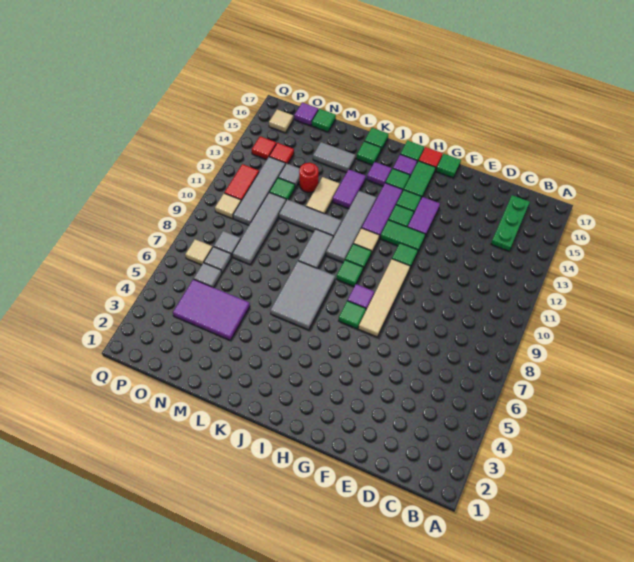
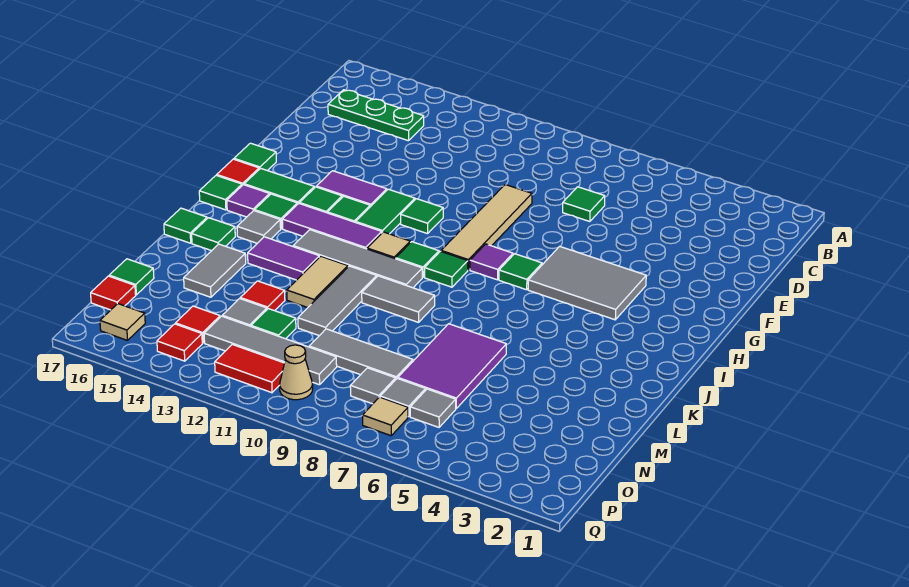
none -> green 1x1 tile [563,187,605,222]
tan 1x4 tile [358,259,410,337] -> tan 1x4 tile turned to [441,185,532,270]
grey 2x3 tile [270,261,335,330] -> grey 2x3 tile moved to [528,246,646,320]
purple 1x1 tile [367,162,392,186] -> grey 1x1 tile [237,211,281,243]
tan 1x2 tile [306,177,340,214] -> tan 1x2 tile turned to [287,256,348,308]
purple 2x3 tile [173,279,250,340] -> purple 2x3 tile moved to [398,324,506,408]
red 1x1 round brick [299,163,319,192] -> red 1x1 tile [240,281,285,311]
grey 1x4 tile [232,193,286,264] -> grey 1x3 tile [309,329,413,379]
purple 1x1 tile [294,103,318,126] -> red 1x1 tile [91,276,136,310]
tan 1x1 tile [215,193,241,219] -> tan 1x1 cone [280,345,313,400]

